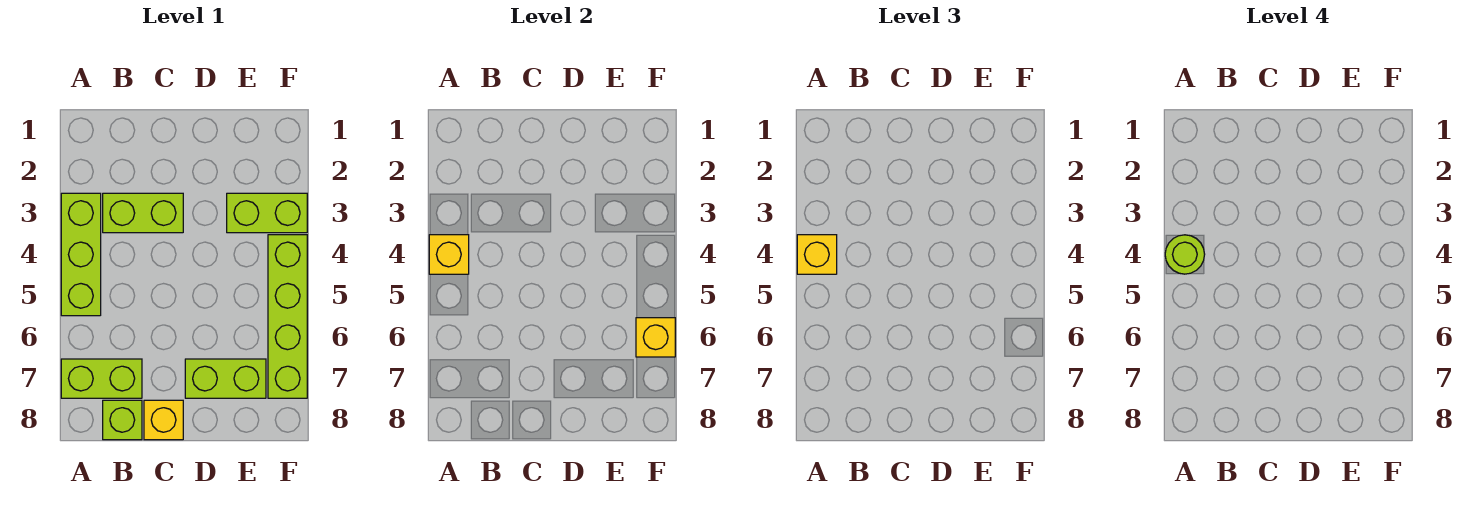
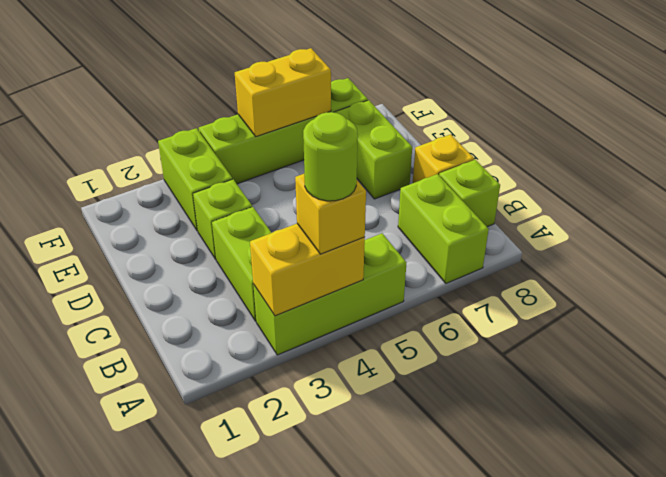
yellow 1x1 brick [429,235,469,274] -> yellow 1x2 brick [250,224,365,316]
none -> lime 1x1 brick [193,179,252,259]
yellow 1x1 brick [636,318,675,357] -> yellow 1x2 brick [235,48,331,137]

